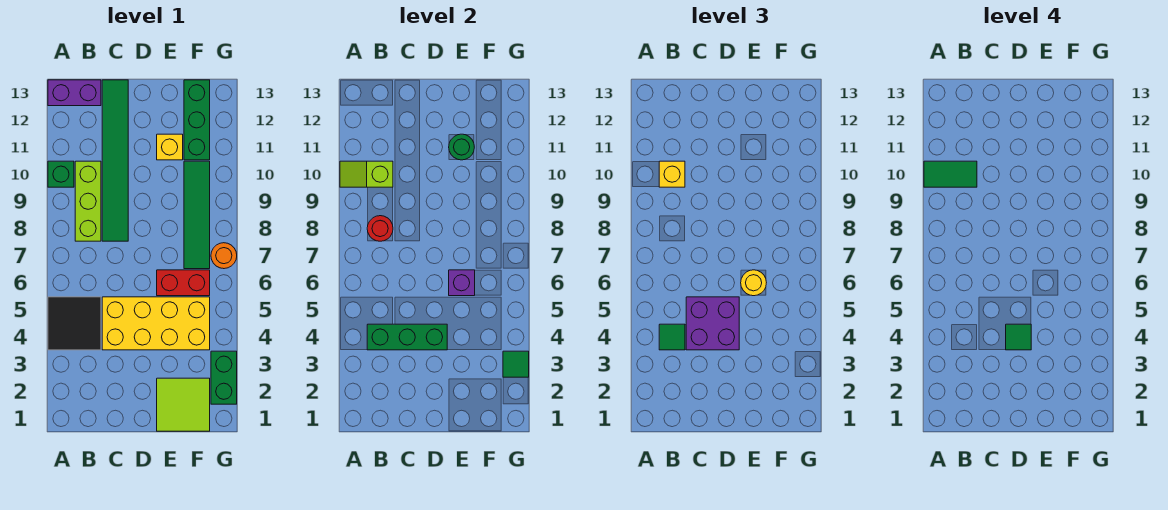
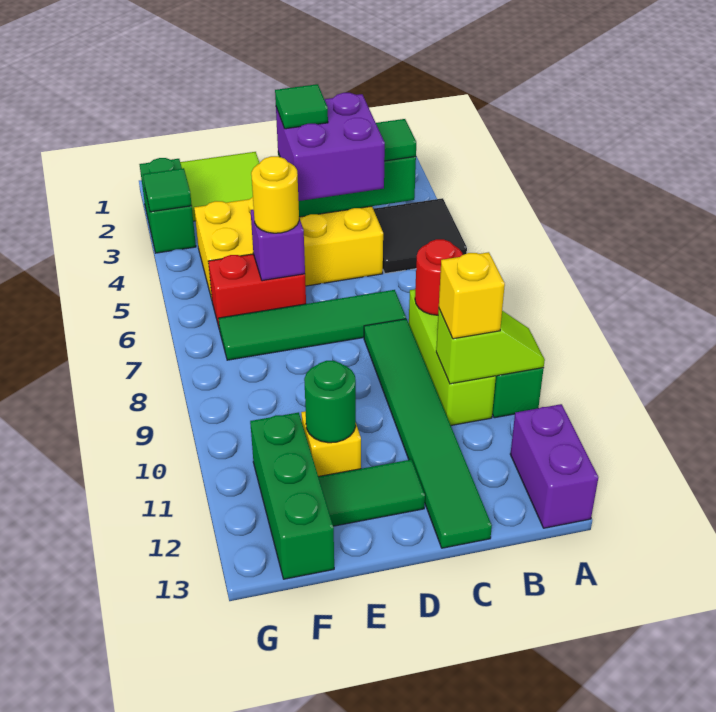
green 1x2 tile [924,161,977,187] -> green 1x2 tile moved to [318,460,425,526]
purple 1x2 brick [48,80,101,106] -> purple 1x2 brick turned to [510,404,598,528]
green 1x4 tile [184,161,210,269] -> green 1x4 tile turned to [218,290,406,360]
orange 1x1 round brick [211,243,237,269] -> none

